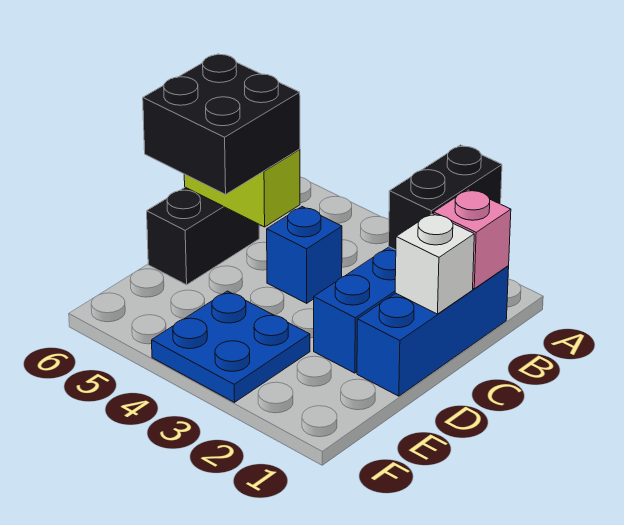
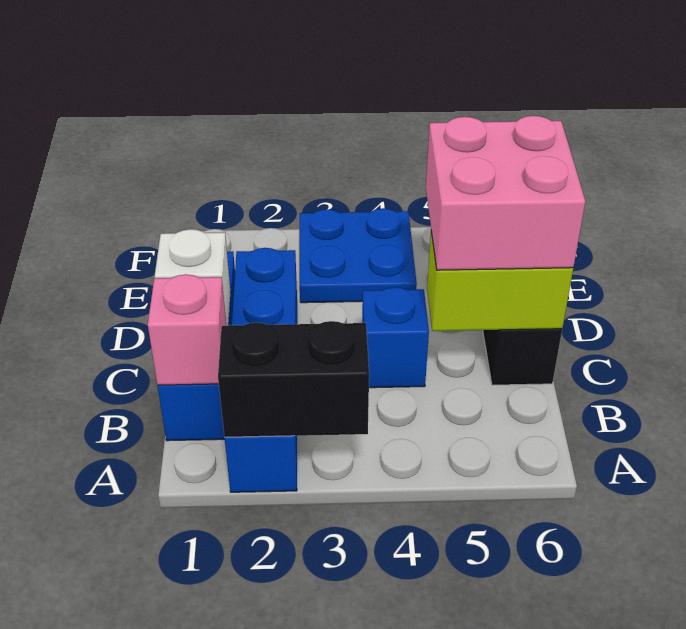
black 1x2 brick [389,145,502,250] -> black 1x2 brick turned to [218,321,369,437]
black 2x2 brick [143,54,300,194] -> pink 2x2 brick [426,116,585,270]

